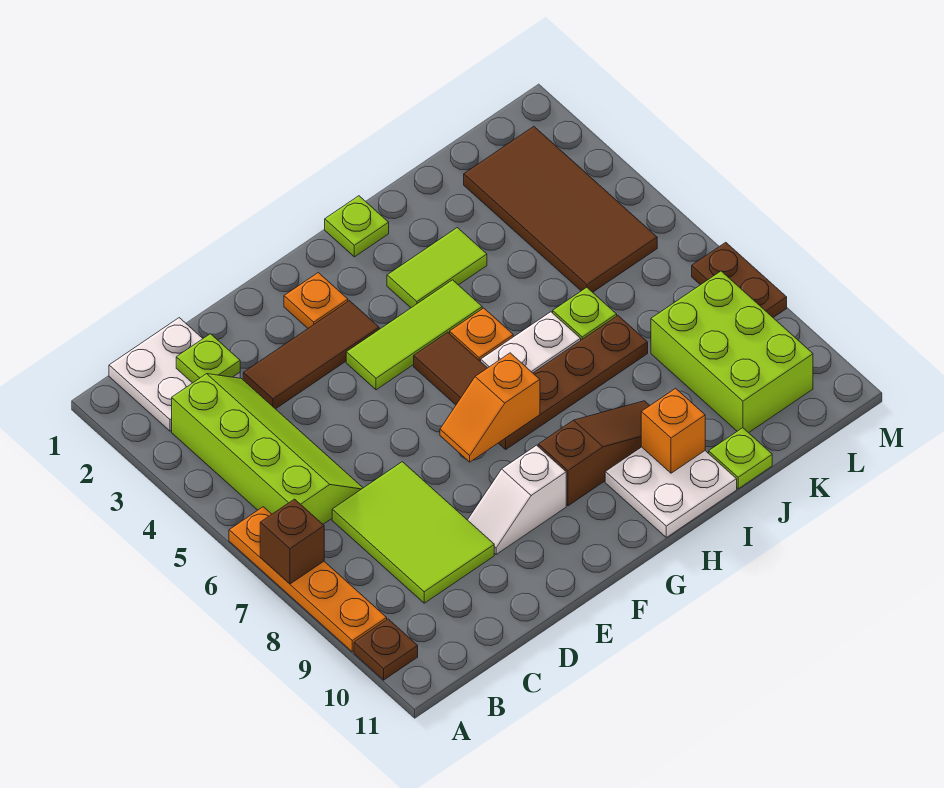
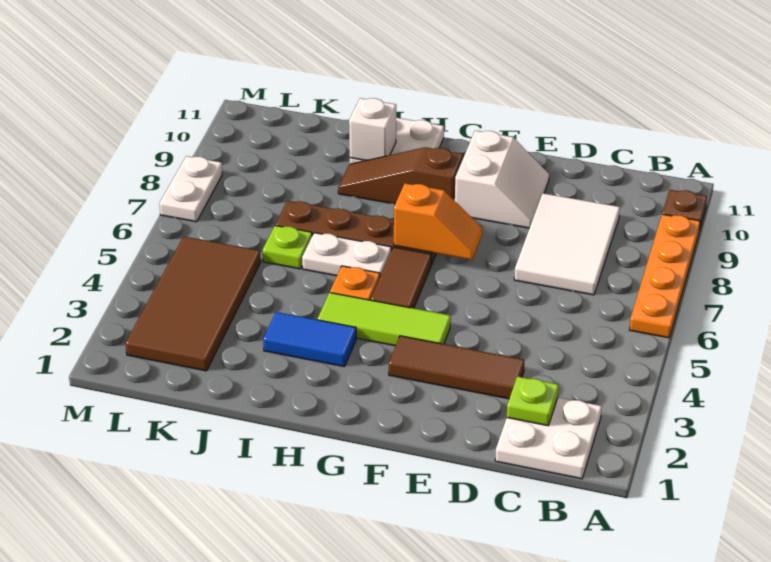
brown 1x1 brick [260,499,324,584] -> none
lime 2x4 slope [172,374,363,524] -> none
lime 2x3 tile [332,462,494,603] -> white 2x3 tile [514,193,620,295]
white 1x2 slope [468,445,566,554] -> white 2x2 slope [455,131,549,228]
orange 1x1 plate [284,273,348,328] -> none
lime 1x1 plate [325,196,389,257] -> none
lime 1x2 tile [387,228,487,308] -> blue 1x2 tile [263,312,356,367]
orange 1x1 brick [641,388,705,473] -> white 1x1 brick [349,98,396,161]
lime 1x1 plate [709,428,772,489] -> none
lime 2x3 brick [651,271,813,433] -> none
brown 1x2 plate [692,242,787,317] -> white 1x2 plate [160,156,222,222]

